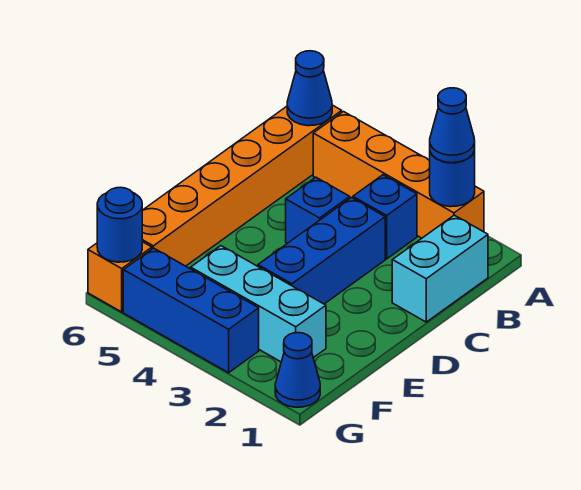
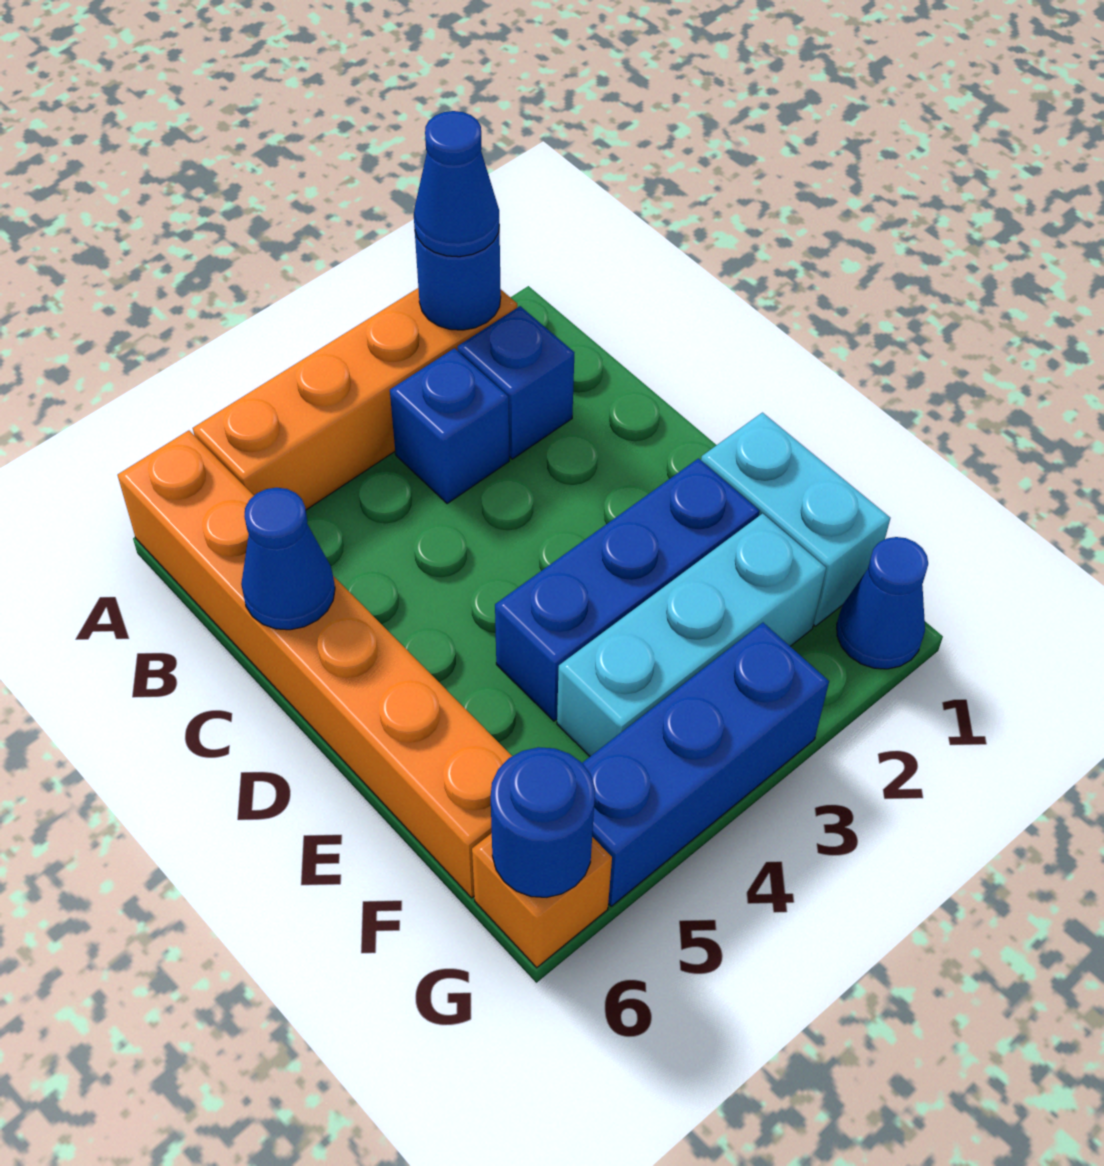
blue 1x1 cone [287,51,332,126] -> blue 1x1 cone moved to [241,488,335,630]
cyan 1x2 brick [392,215,488,322] -> cyan 1x2 brick moved to [701,413,890,626]
blue 1x3 brick [258,198,385,304] -> blue 1x3 brick turned to [495,458,759,721]
blue 1x1 brick [286,177,350,243] -> blue 1x1 brick moved to [458,306,574,459]

